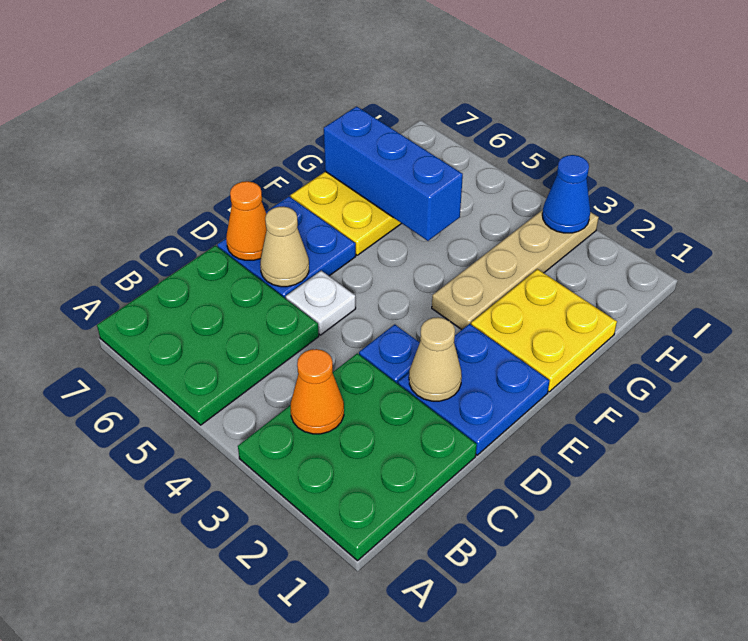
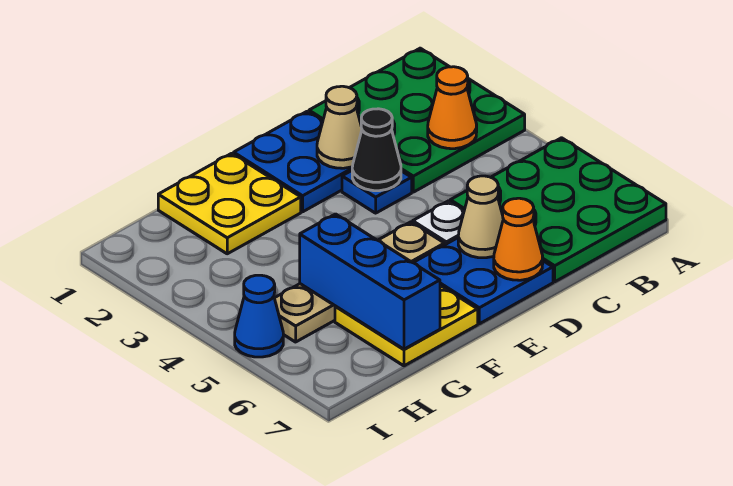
none -> black 1x1 cone [352,109,401,191]
tan 1x4 plate [432,210,599,330] -> tan 1x4 plate moved to [275,222,445,342]
blue 1x1 cone [542,155,590,233] -> blue 1x1 cone moved to [235,275,283,357]

